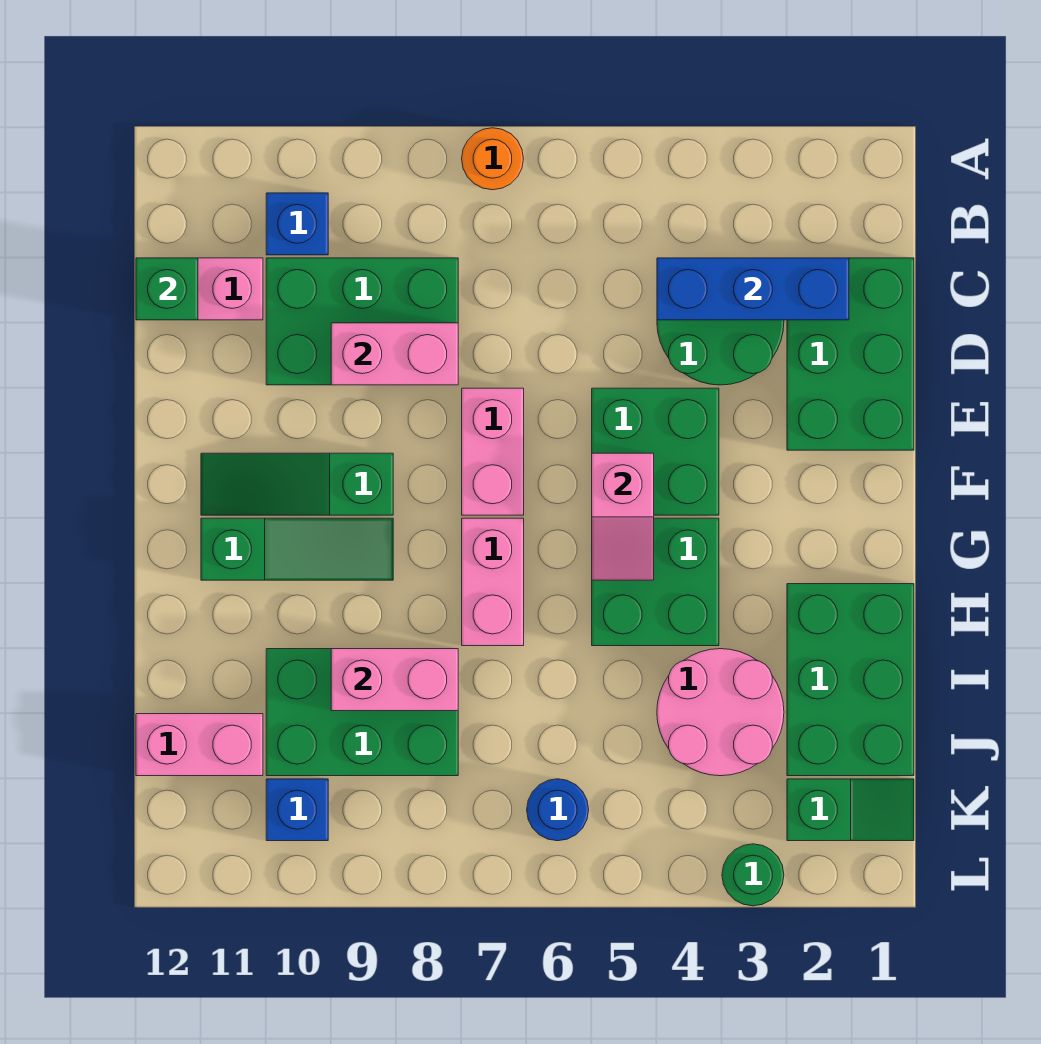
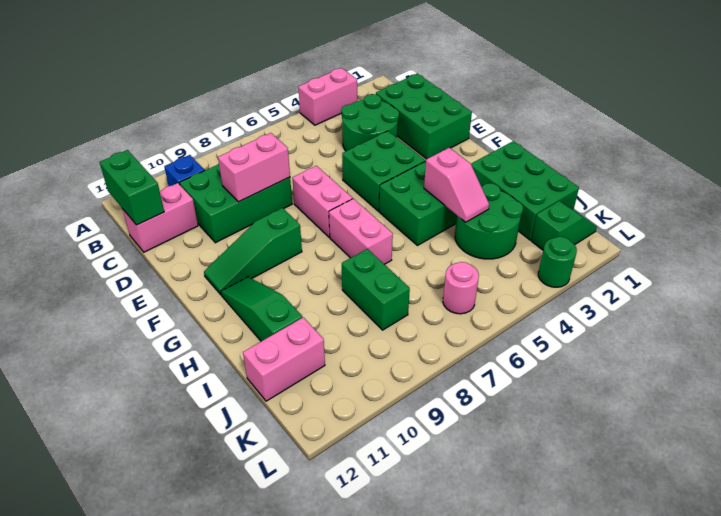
orange 1x1 round brick [462,128,523,190] -> none
blue 1x3 brick [657,258,849,320] -> none
green 1x1 brick [136,258,198,320] -> green 1x2 brick [100,150,164,225]
pink 1x2 slope [592,453,654,580] -> pink 1x2 slope moved to [424,148,489,222]
green 1x3 slope [201,518,393,580] -> green 1x3 slope turned to [221,277,303,341]
pink 2x2 round brick [657,649,784,776] -> green 2x2 round brick [455,183,523,259]
green 2x3 brick [266,649,458,776] -> green 1x2 brick [342,249,410,330]
pink 1x2 brick [331,649,458,711] -> pink 1x2 brick moved to [298,68,357,125]
blue 1x1 round brick [527,779,589,841] -> pink 1x1 round brick [443,262,479,314]
blue 1x1 brick [266,779,328,841] -> none

